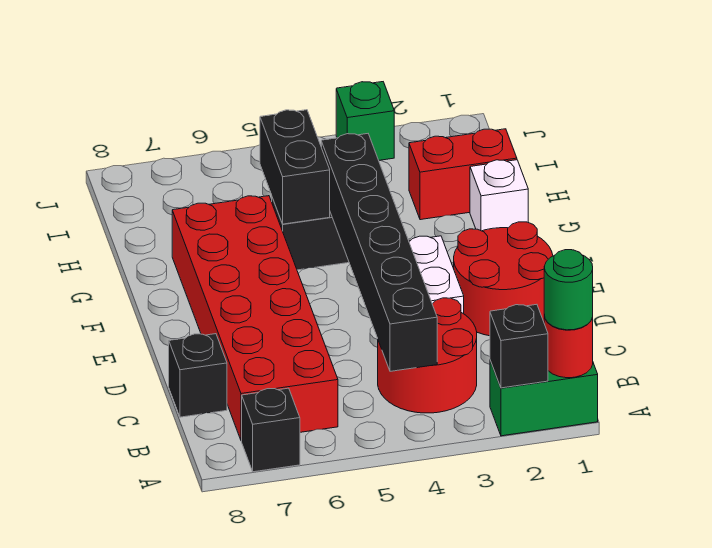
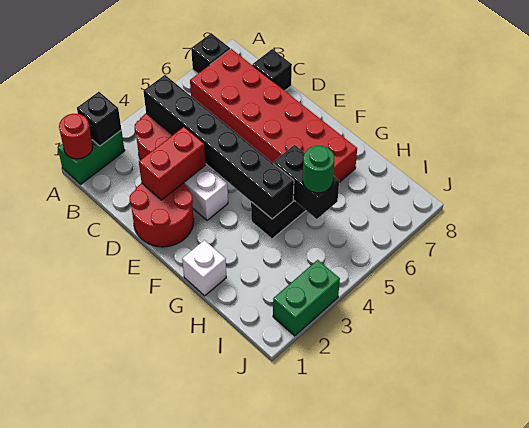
green 1x1 round brick [544,250,593,330] -> green 1x1 round brick moved to [303,146,334,193]
red 1x2 brick [409,129,517,220] -> red 1x2 brick moved to [139,127,206,200]
green 1x1 brick [336,82,394,160] -> green 1x2 brick [273,260,340,336]

